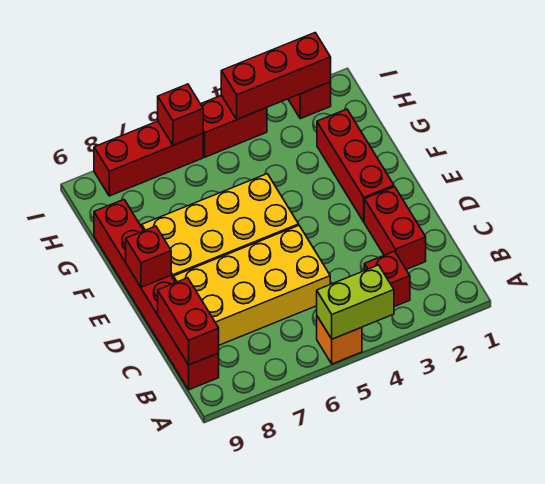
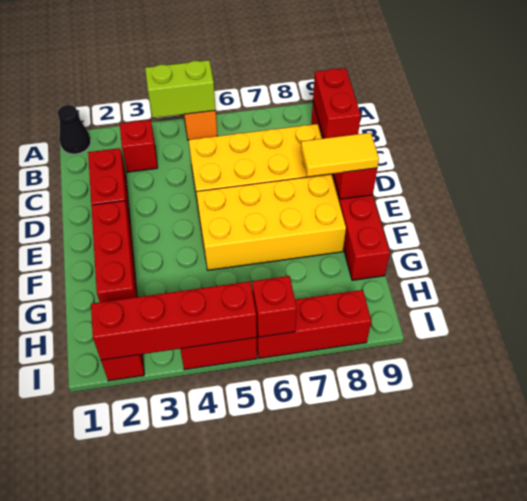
none -> black 1x1 cone [57,105,91,154]
none -> yellow 1x2 tile [301,133,379,177]
red 1x3 brick [221,33,331,119] -> red 1x4 brick [91,281,257,360]

